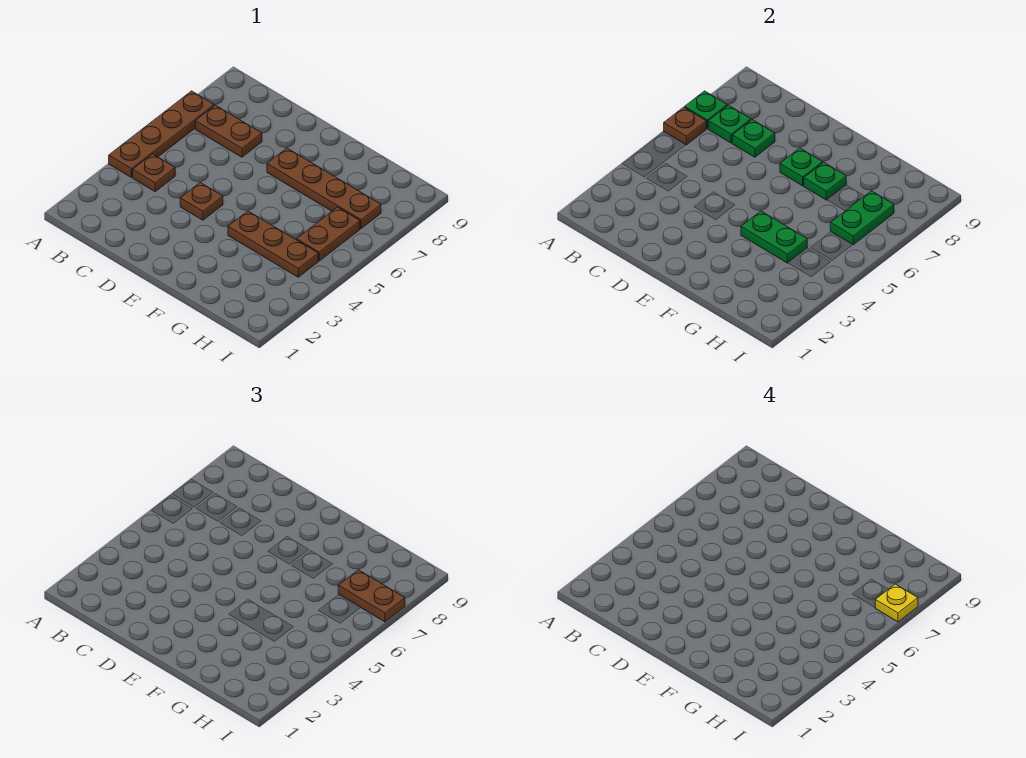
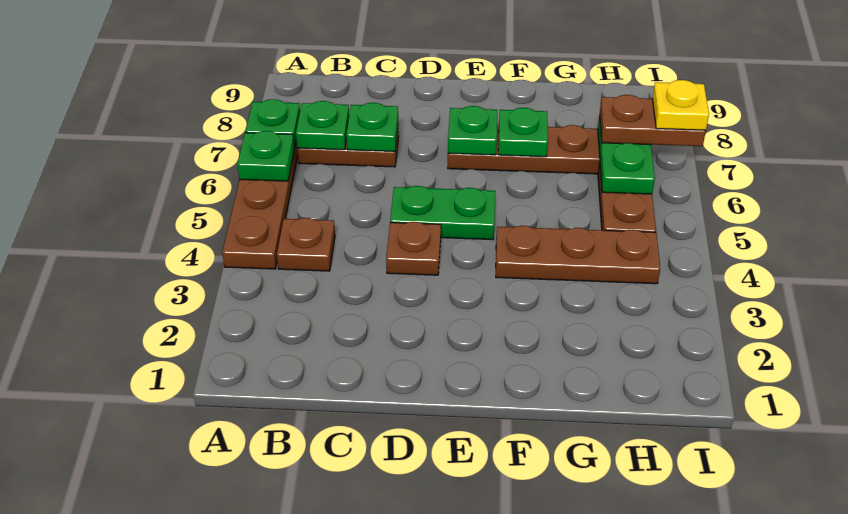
brown 1x1 plate [664,107,707,145] -> green 1x1 plate [237,131,294,181]
green 1x2 plate [741,211,807,263] -> green 1x2 plate moved to [390,186,495,240]

